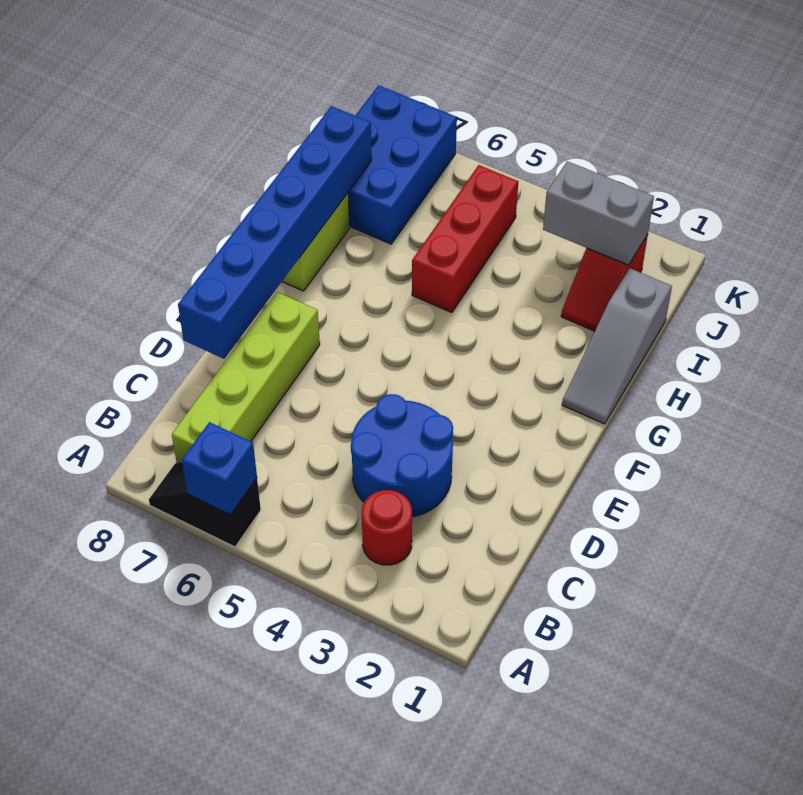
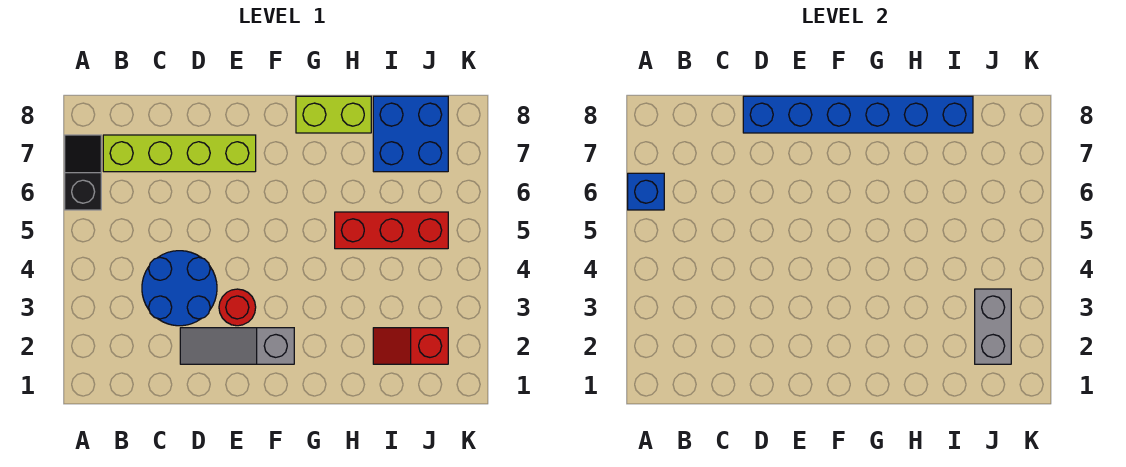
red 1x1 round brick [362,490,412,565] -> red 1x1 round brick moved to [219,289,256,326]
grey 1x3 slope [562,269,672,424] -> grey 1x3 slope moved to [180,328,294,364]
blue 2x3 brick [348,85,457,244] -> blue 2x2 brick [373,96,448,172]

